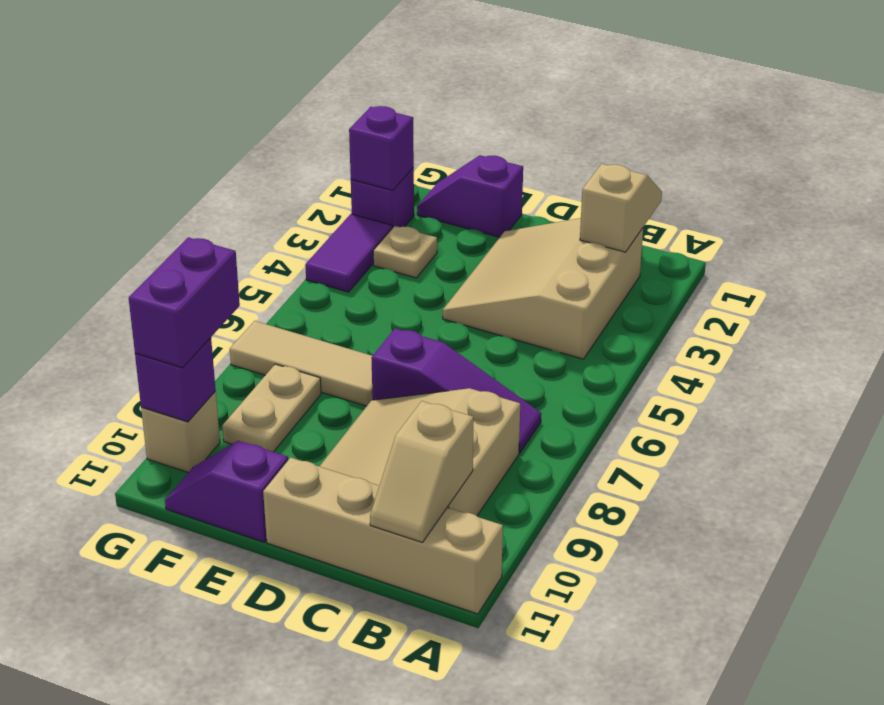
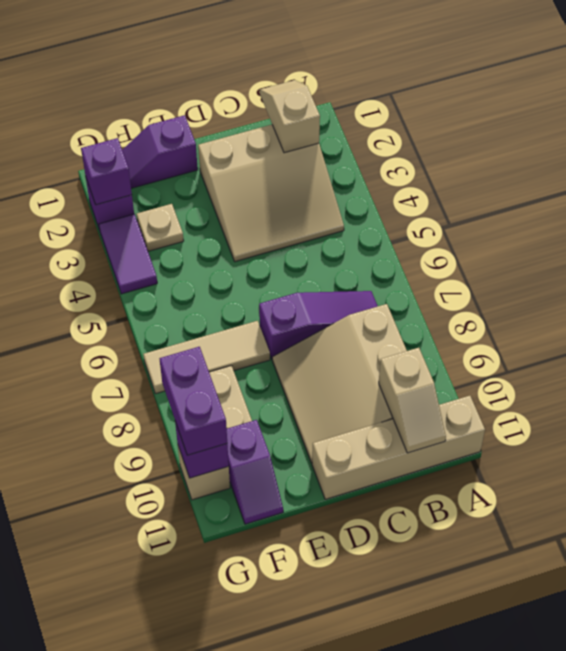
tan 3x3 slope [443,218,643,359] -> tan 3x3 slope turned to [198,125,344,262]
purple 1x2 slope [165,441,288,542] -> purple 1x2 slope turned to [227,420,283,524]

